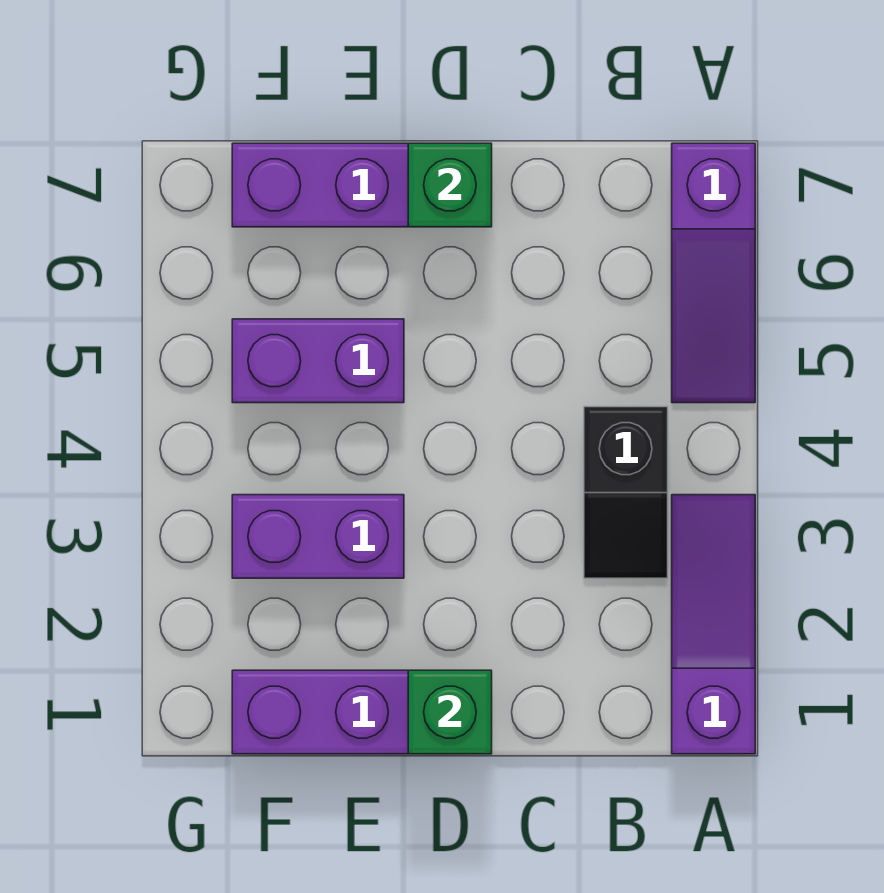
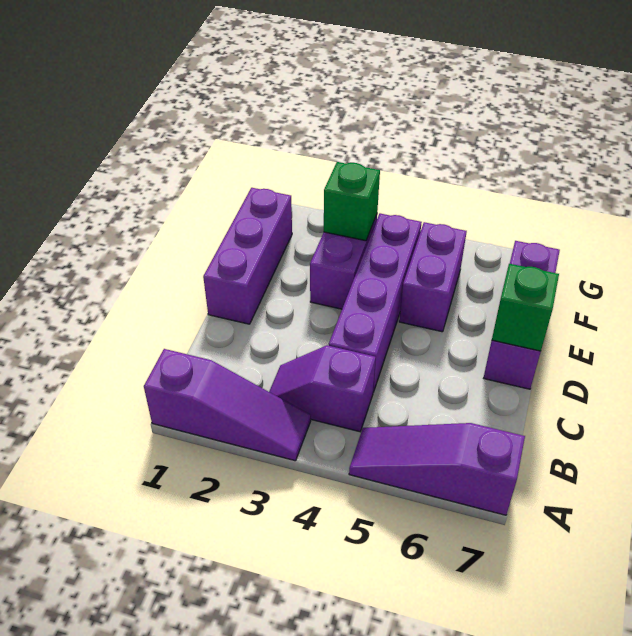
black 1x2 slope [584,407,668,578] -> purple 1x2 slope [269,345,376,432]
none -> purple 1x4 brick [329,213,422,392]
green 1x1 brick [408,670,492,754] -> green 1x1 brick moved to [324,162,380,241]

